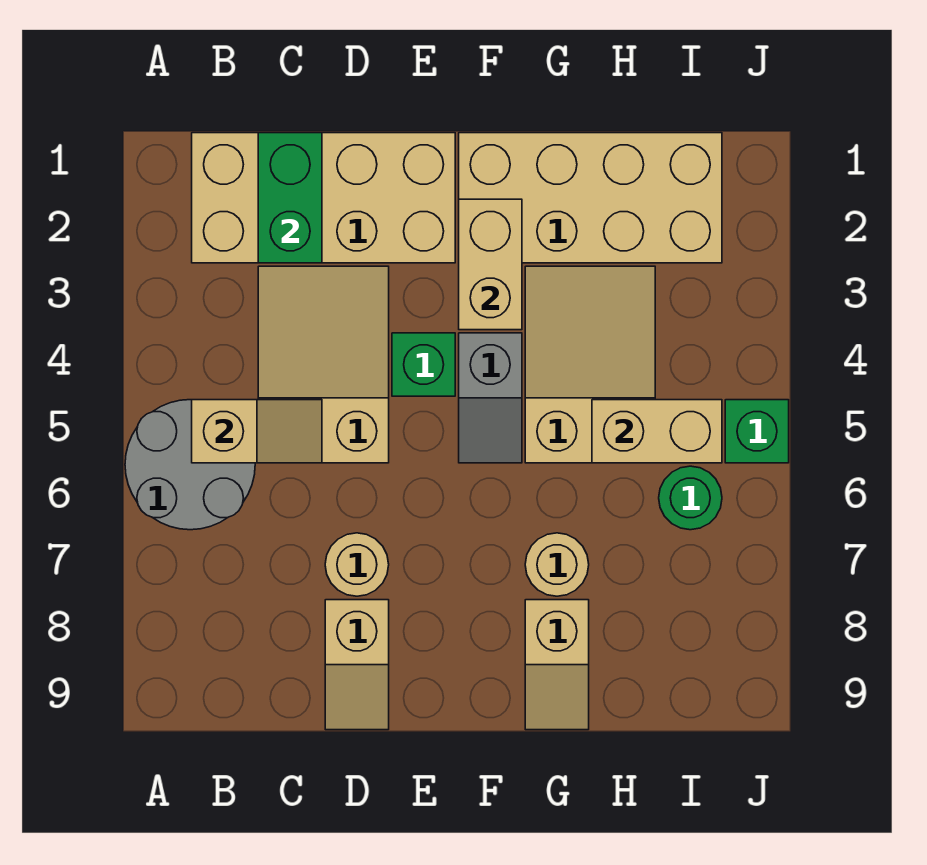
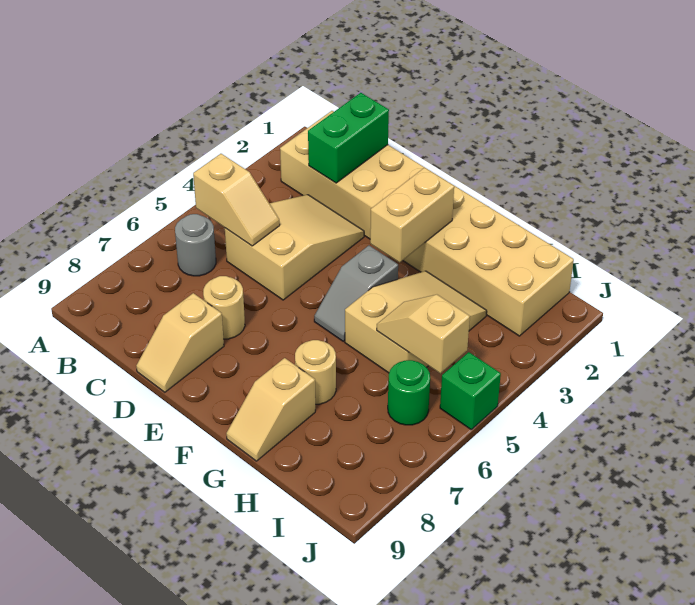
grey 2x2 round brick [125,400,255,530] -> grey 1x1 round brick [175,214,216,276]
green 1x1 brick [392,333,455,396] -> none
tan 1x2 brick [592,400,722,463] -> tan 1x2 slope [377,295,470,373]

